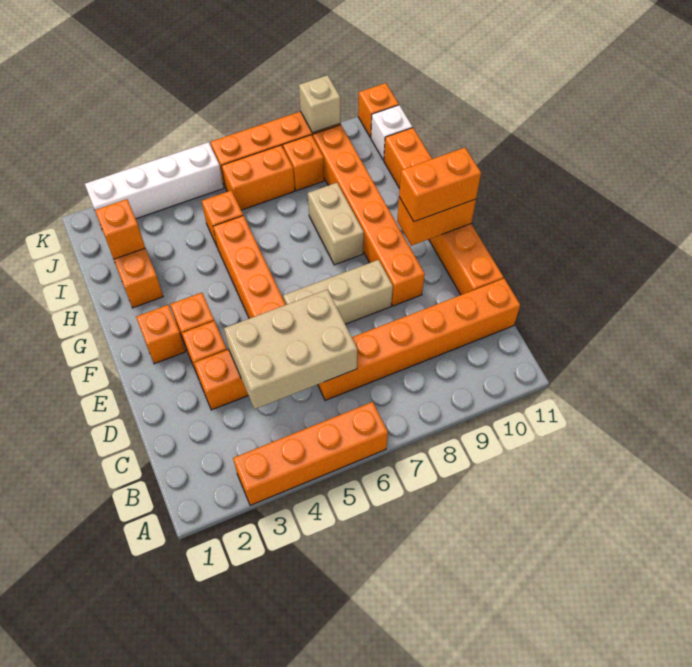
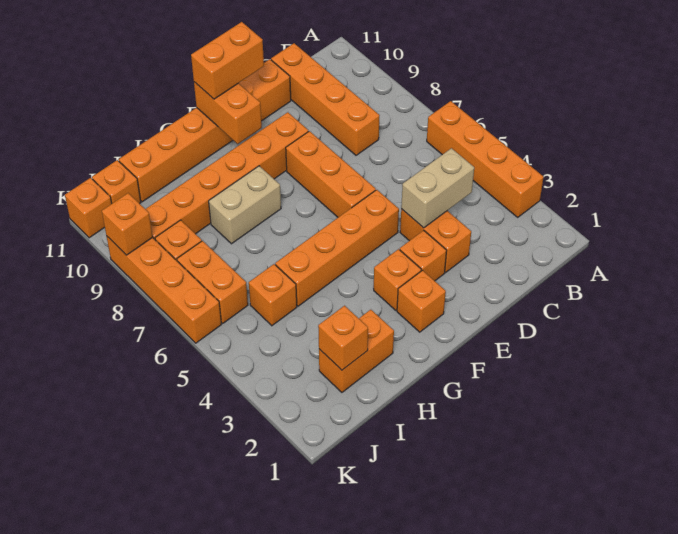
tan 2x3 brick [224,289,357,409] -> tan 1x2 brick [401,148,474,228]
orange 1x6 brick [318,279,520,400] -> orange 1x4 brick [271,43,380,155]
tan 1x3 brick [283,260,393,324] -> orange 1x3 brick [286,131,376,217]
orange 1x2 brick [399,148,481,222] -> orange 1x2 brick turned to [191,22,264,99]
white 1x1 brick [371,105,412,160] -> orange 1x1 brick [92,160,141,204]
white 1x4 brick [85,142,224,219] -> none
tan 1x1 brick [299,75,341,133] -> orange 1x1 brick [102,193,153,255]

